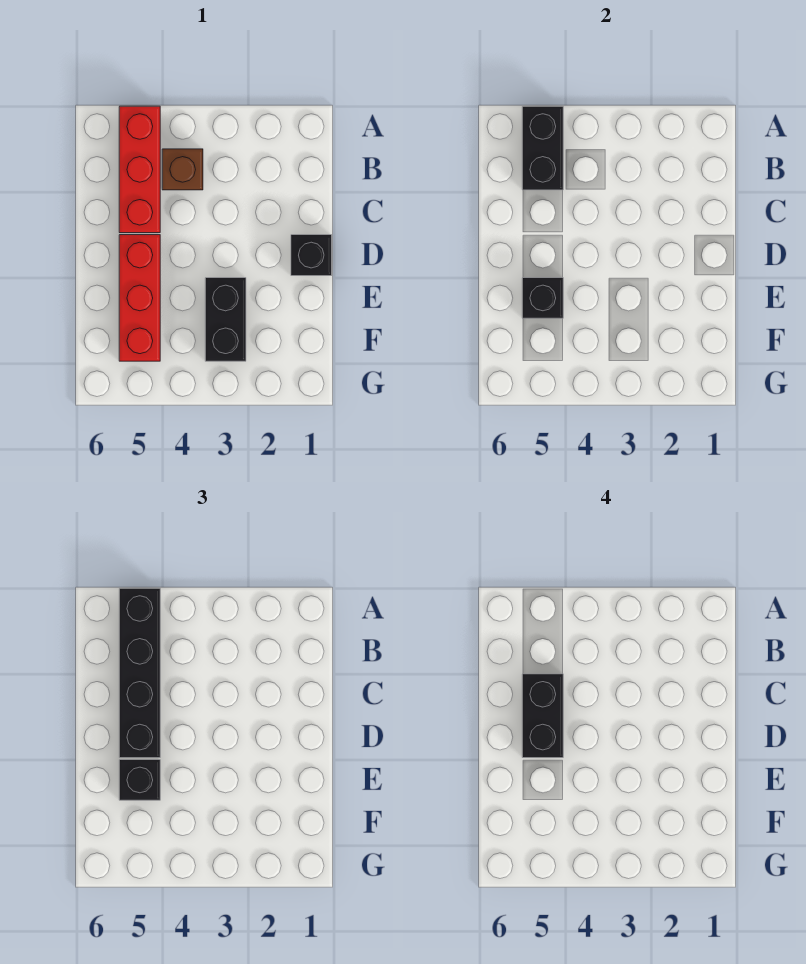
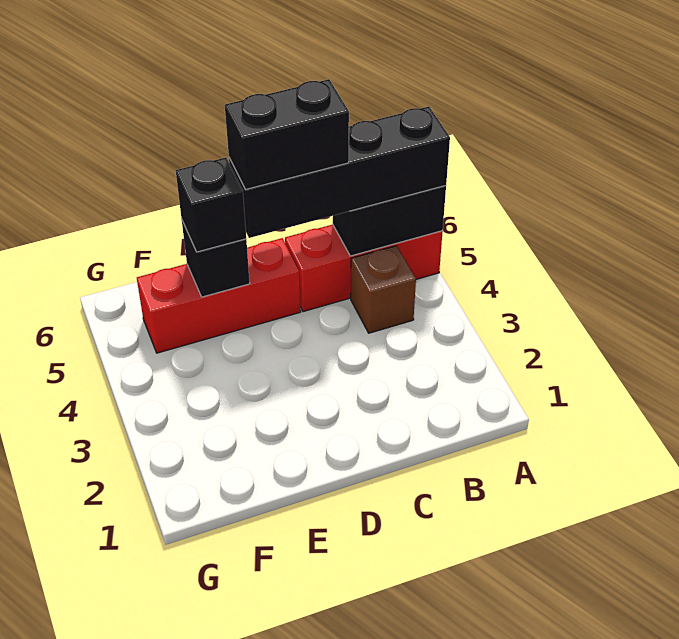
black 1x1 brick [291,235,332,276] -> none
black 1x2 brick [205,278,246,361] -> none

